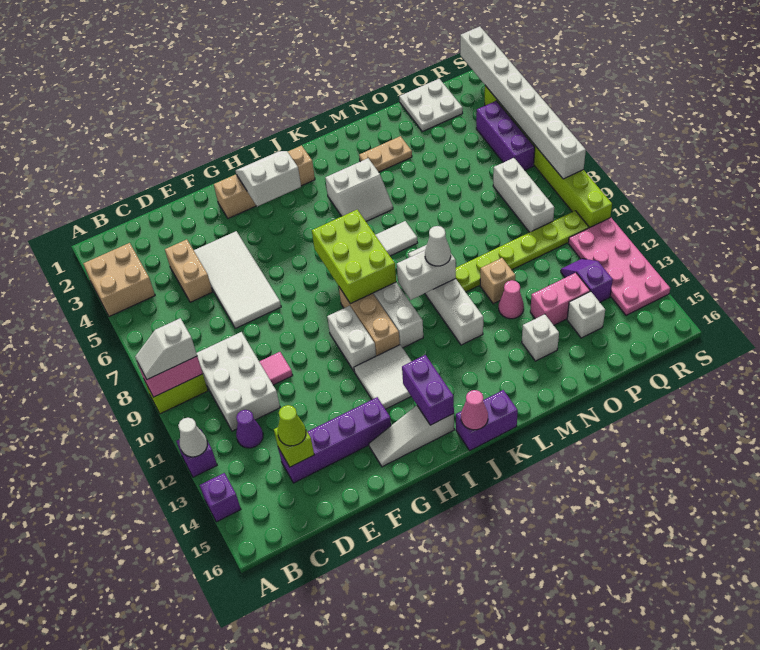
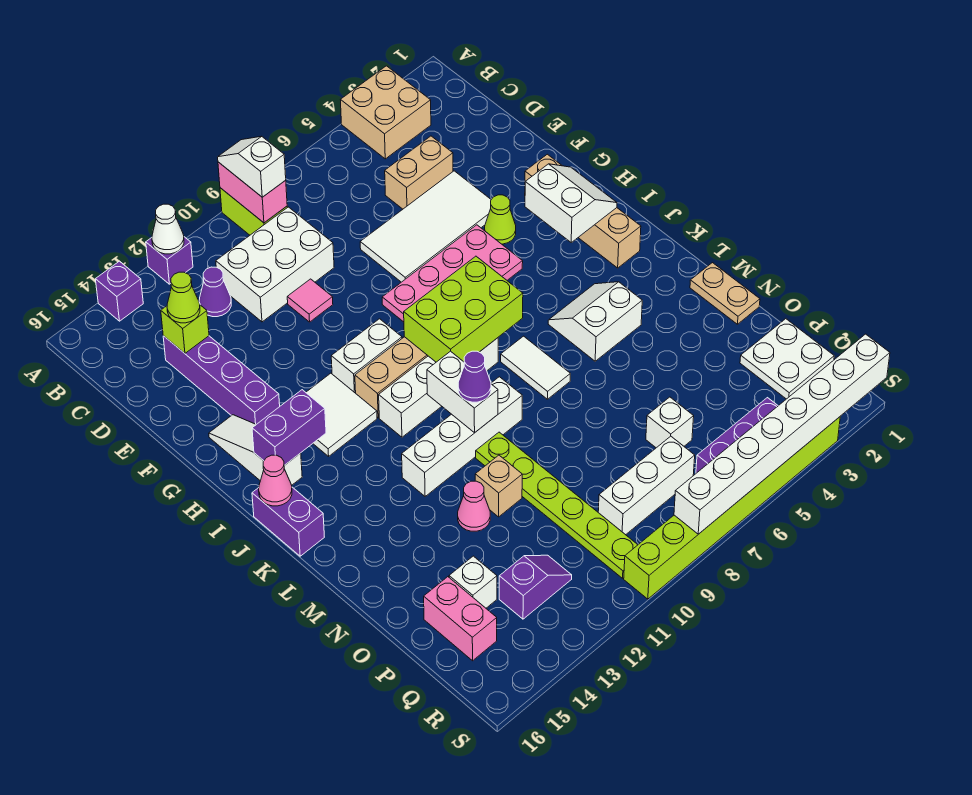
none -> lime 1x1 cone [485,195,516,244]
white 2x2 slope [325,158,393,221] -> white 2x2 slope turned to [548,282,642,361]
white 1x1 cone [425,226,451,266] -> purple 1x1 cone [458,351,491,402]
tan 1x2 plate [359,136,412,172] -> tan 1x2 plate moved to [690,263,760,324]
white 1x1 brick [522,314,559,361] -> white 1x1 brick moved to [646,397,694,448]
pink 1x2 brick [530,273,590,325] -> pink 1x2 brick moved to [424,577,497,661]
pink 2x4 plate [568,218,670,315] -> pink 2x4 plate moved to [382,225,523,322]

